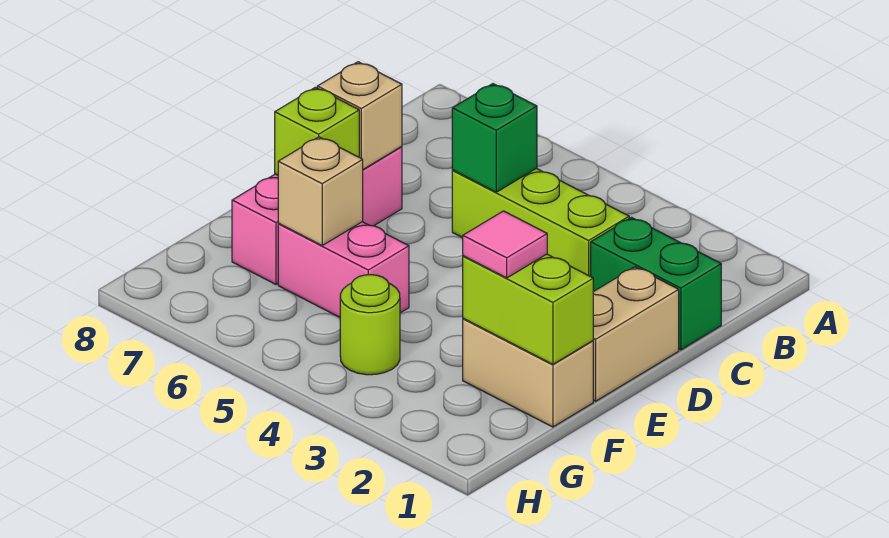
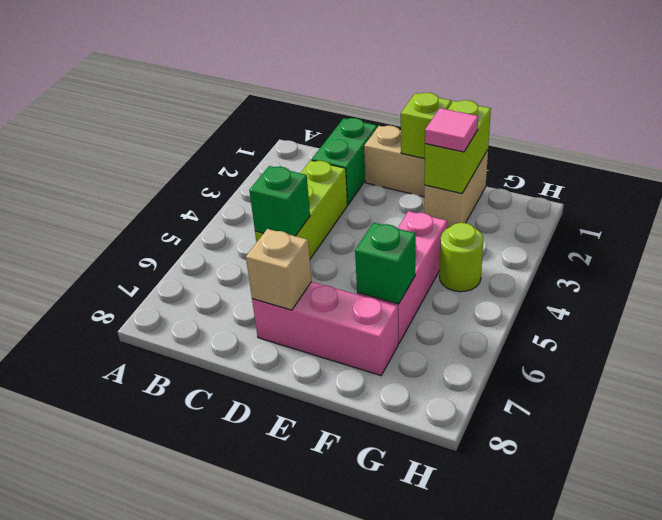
lime 1x1 brick [275,87,359,175] -> lime 1x1 brick moved to [401,93,451,159]
pink 1x2 brick [278,222,409,317] -> pink 1x3 brick [357,211,447,343]
tan 1x1 brick [278,137,363,245] -> green 1x1 brick [355,223,416,304]

